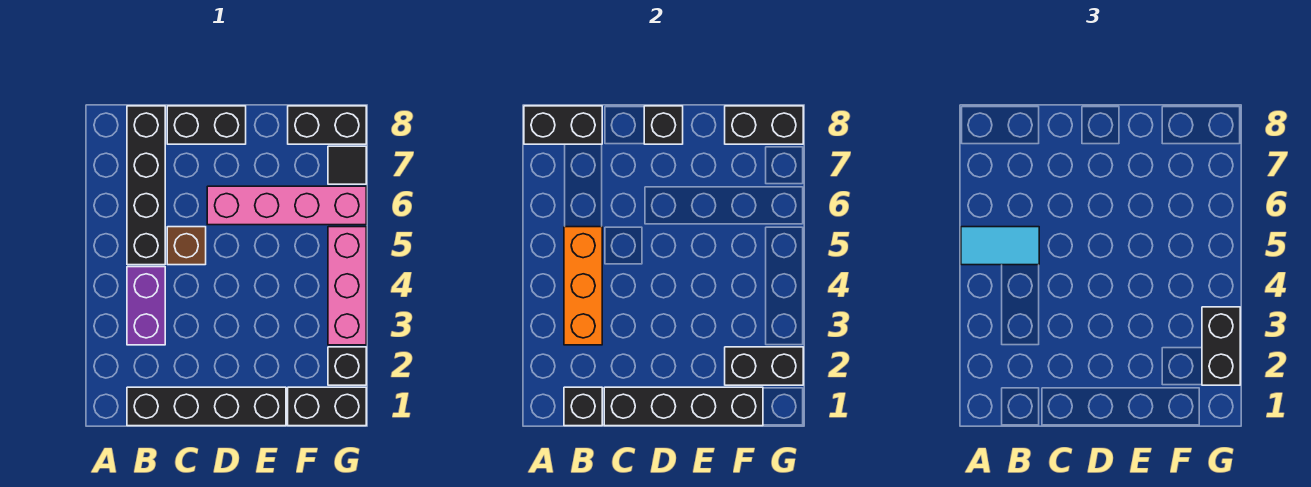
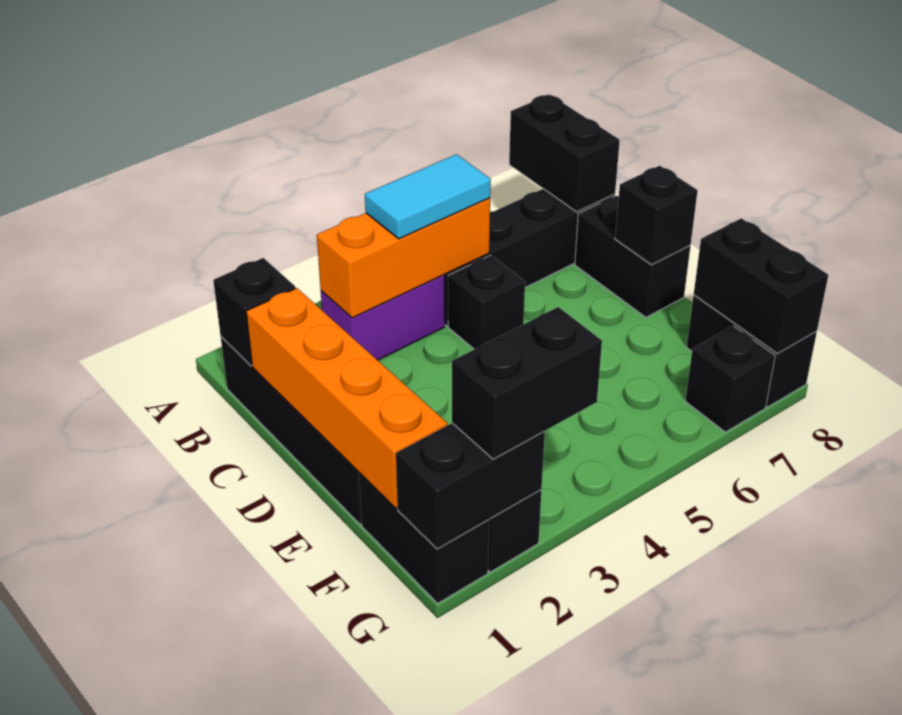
cyan 1x2 tile [961,227,1039,265] -> cyan 1x2 tile turned to [365,154,491,239]
black 1x4 brick [604,387,763,426] -> orange 1x4 brick [246,288,447,508]
brown 1x1 brick [167,227,206,265] -> black 1x1 brick [448,255,525,349]
pink 1x4 brick [207,186,366,225] -> none
black 1x2 brick [725,347,803,385] -> black 1x2 brick turned to [396,423,545,549]
pink 1x3 brick [328,227,366,345] -> none
black 1x1 tile [328,146,366,184] -> black 1x1 brick [685,326,775,432]

